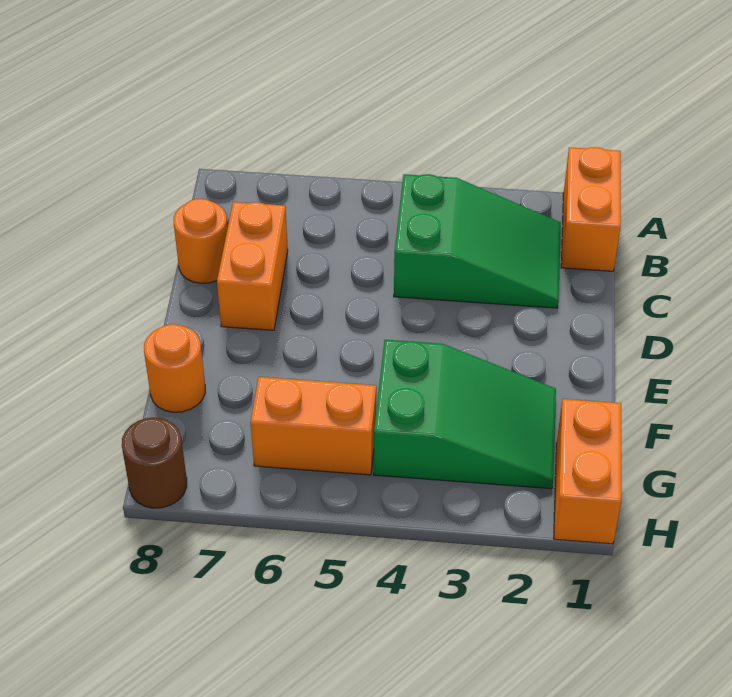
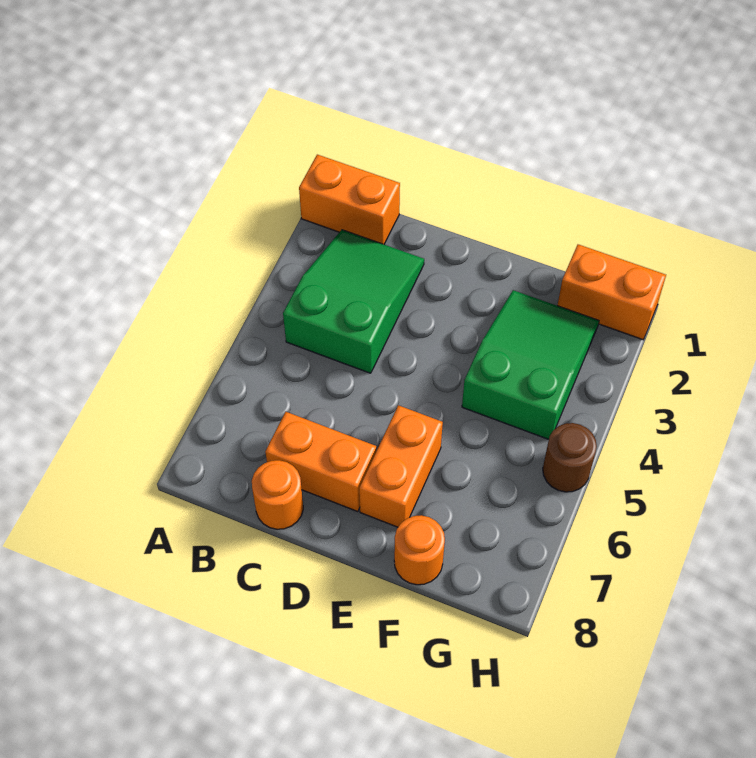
orange 1x2 brick [250,377,376,475] -> orange 1x2 brick moved to [359,405,443,527]
brown 1x1 round brick [122,418,187,508] -> brown 1x1 round brick moved to [543,423,597,492]

